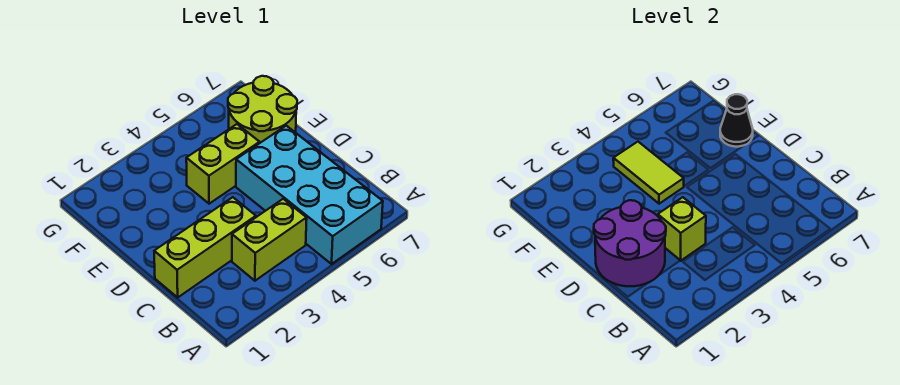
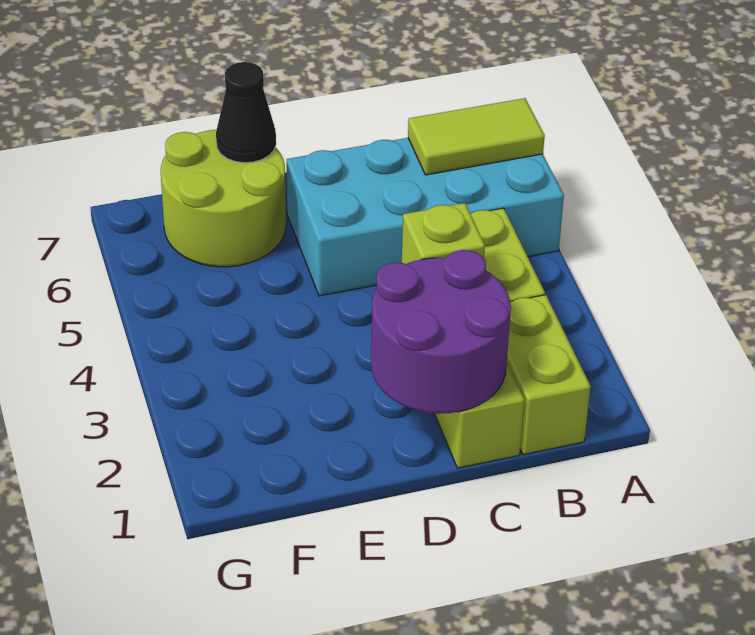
lime 1x2 brick [186,124,260,204] -> lime 1x2 brick moved to [507,295,591,455]
lime 1x2 tile [613,142,684,204] -> lime 1x2 tile moved to [408,98,545,175]

